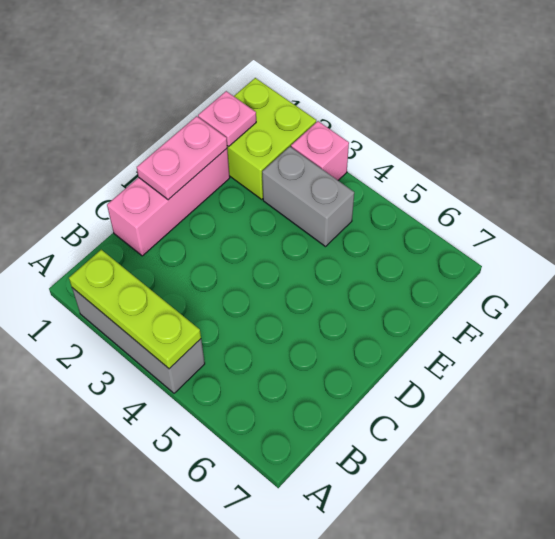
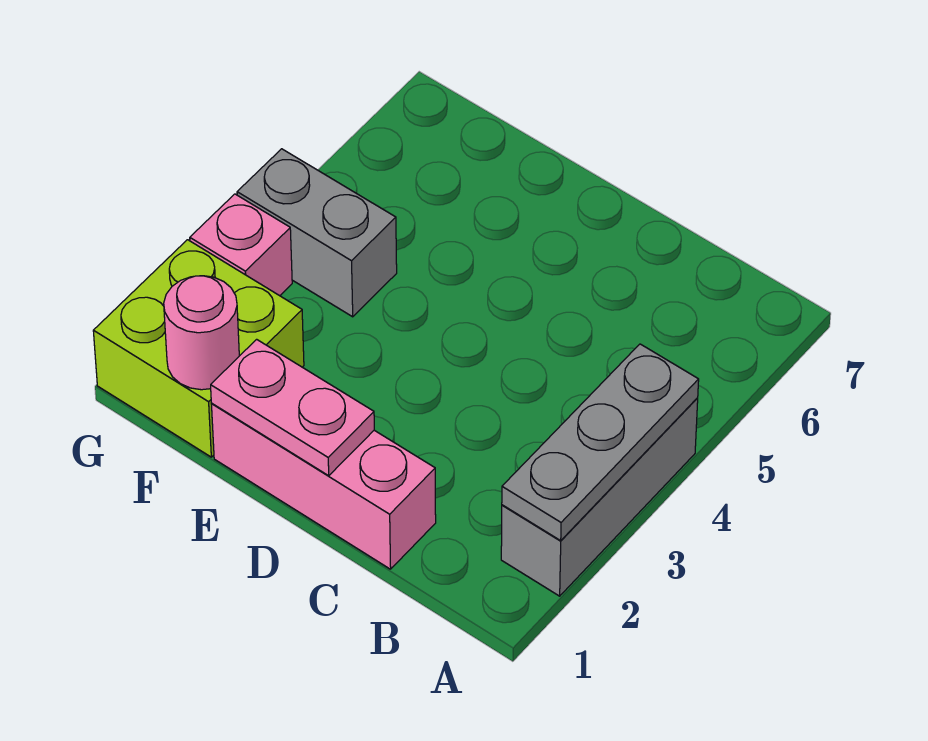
lime 1x3 plate [69,250,201,369] -> grey 1x3 plate [502,344,699,540]
pink 1x1 plate [198,91,256,147] -> pink 1x1 round brick [164,276,239,390]
grey 1x2 brick [262,147,354,247] -> grey 1x2 brick turned to [237,149,397,317]

